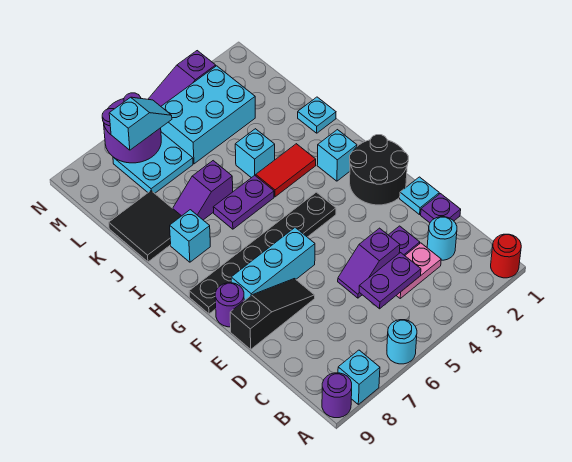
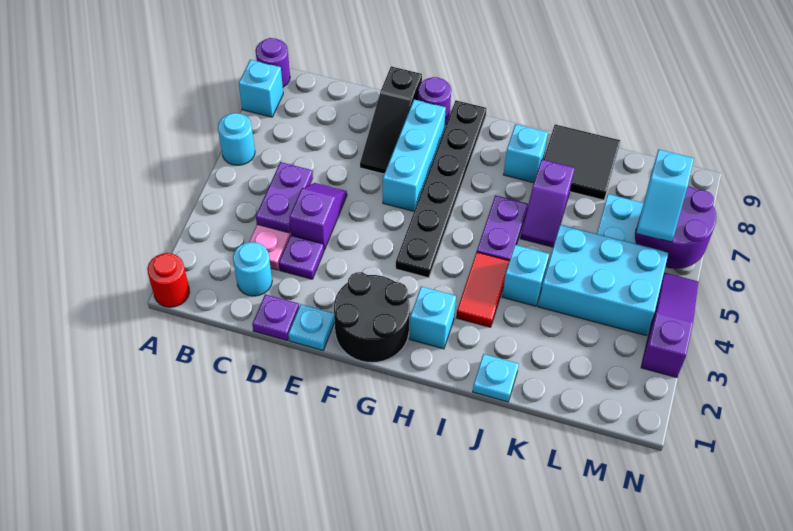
purple 1x2 slope [173,161,233,220] -> purple 1x2 slope turned to [520,159,575,247]
cyan 2x3 brick [161,66,255,164] -> cyan 2x3 brick turned to [538,225,669,335]

